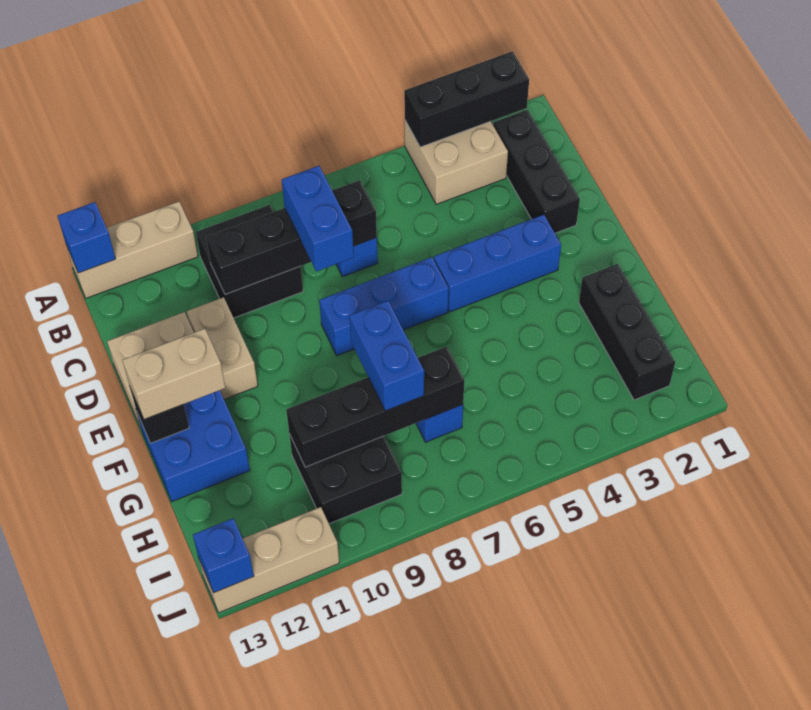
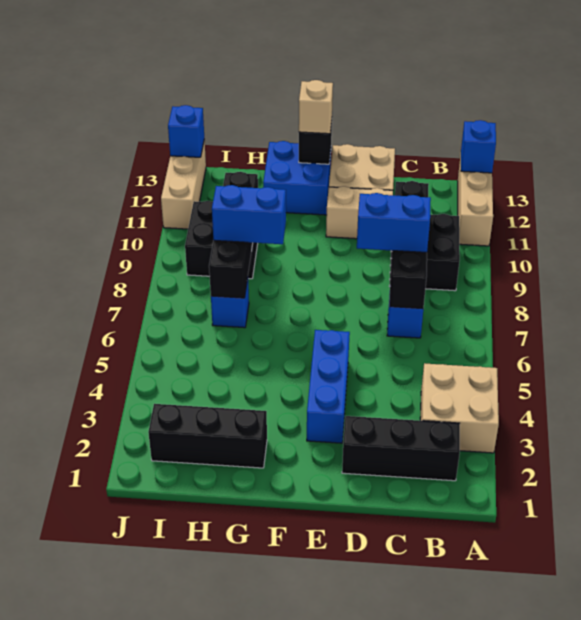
black 1x3 brick [404,51,529,147] -> none
blue 1x3 brick [319,257,449,356] -> none
tan 1x2 brick [122,329,225,419] -> tan 1x1 brick [299,80,333,134]

